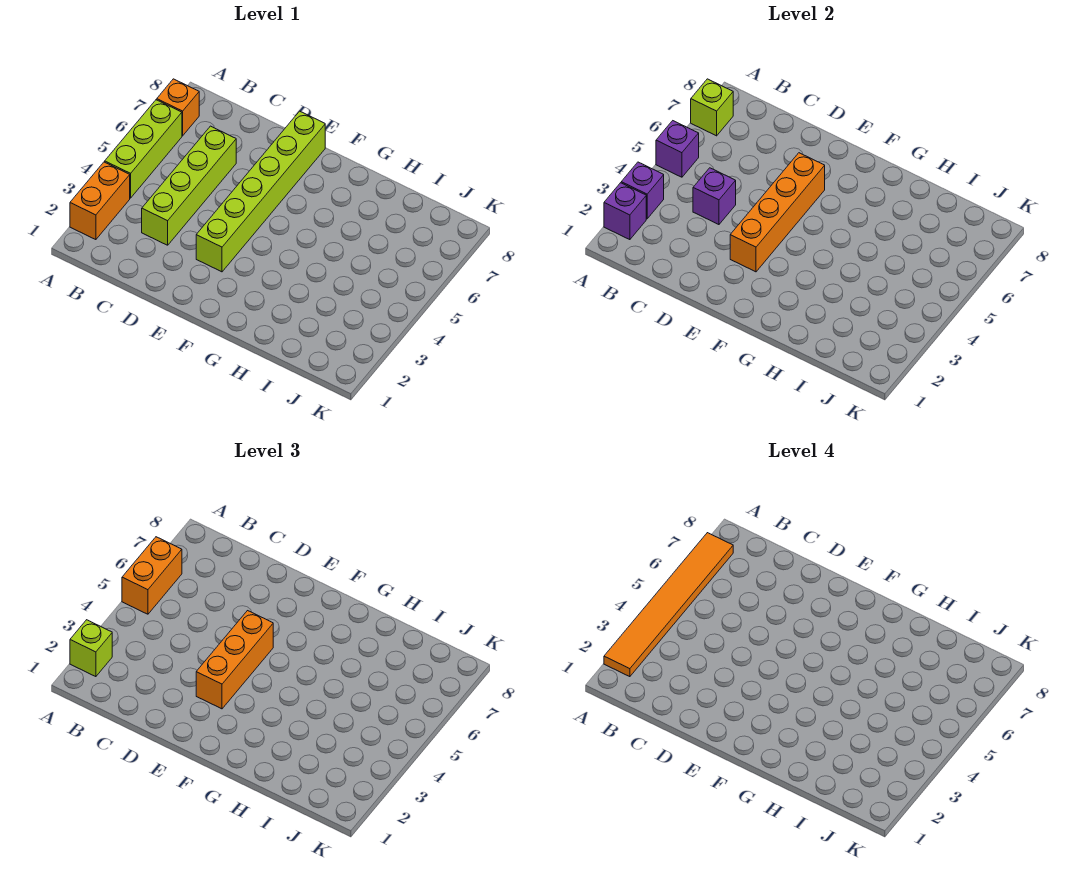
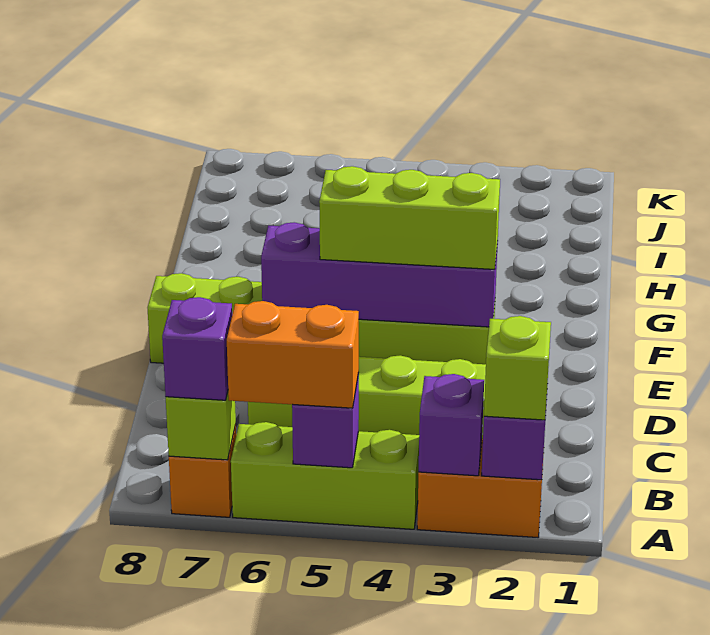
orange 1x6 tile [604,533,733,677] -> none
purple 1x1 brick [693,168,736,225] -> purple 1x1 brick moved to [162,297,232,400]
orange 1x4 brick [730,153,825,272] -> purple 1x4 brick [261,222,498,327]
orange 1x3 brick [196,611,273,709] -> lime 1x3 brick [319,166,500,269]

